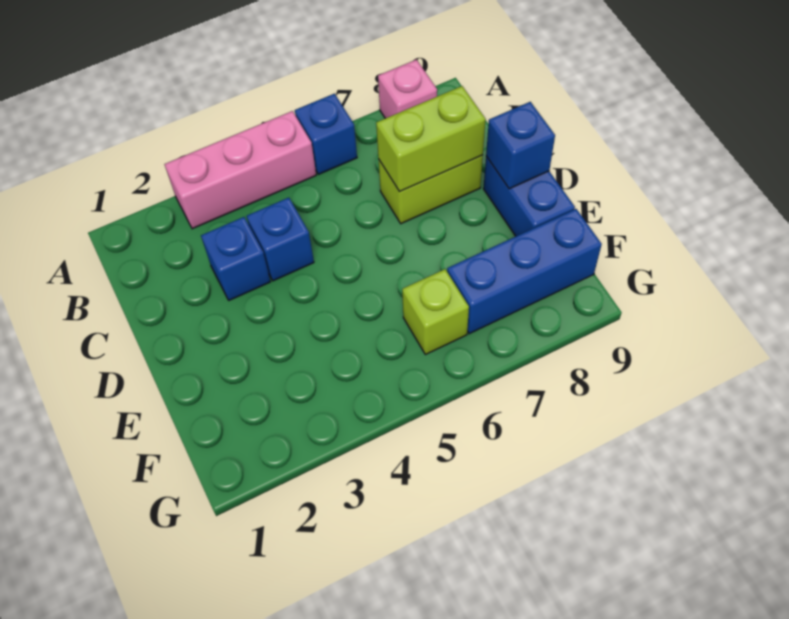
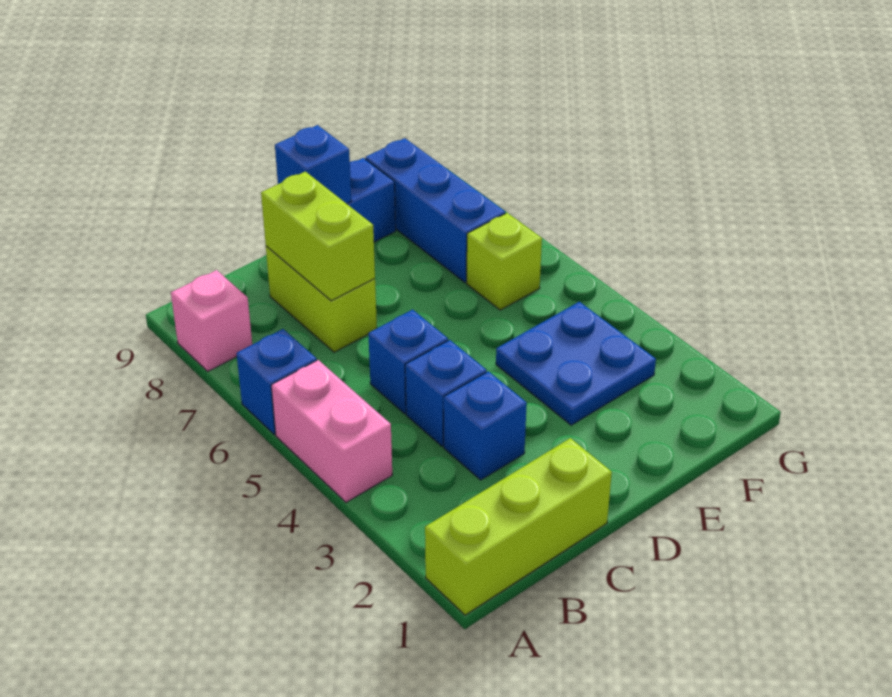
none -> lime 1x3 brick [425,438,612,615]
pink 1x3 brick [164,111,316,229] -> pink 1x2 brick [271,360,392,502]
none -> blue 1x1 brick [368,310,448,414]
none -> blue 2x2 plate [496,302,656,425]

